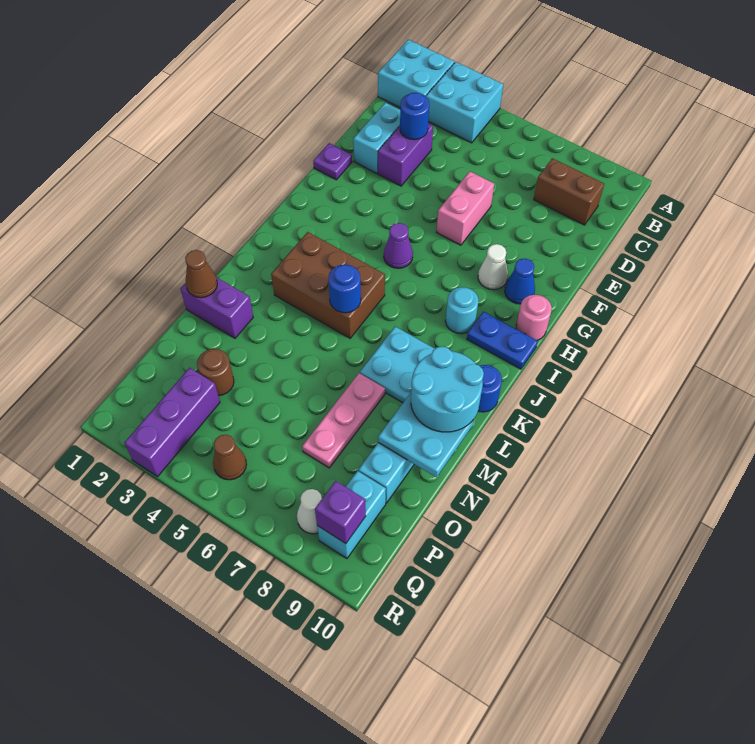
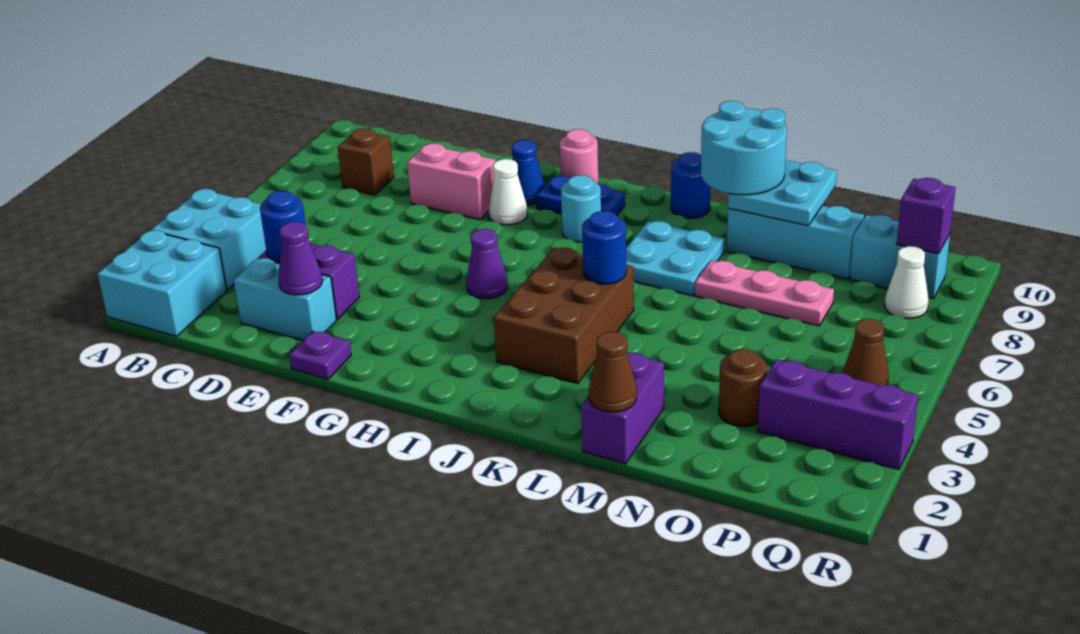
brown 1x2 brick [534,158,604,225] -> brown 1x1 brick [338,128,394,195]
none -> purple 1x1 cone [278,222,323,295]
pink 1x2 brick [437,171,494,245] -> pink 1x2 brick moved to [407,143,496,220]
blue 1x2 plate [467,312,538,369] -> blue 1x2 plate turned to [536,176,625,215]

